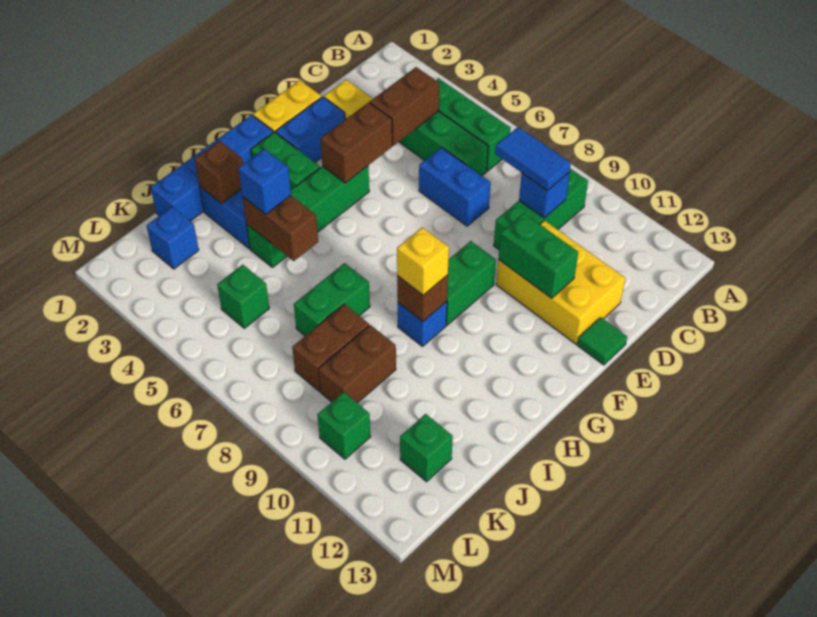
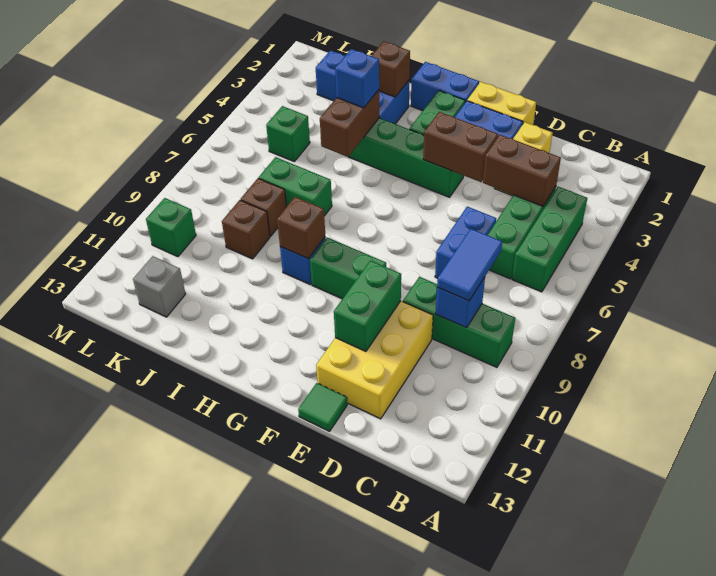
blue 1x4 brick [151,115,273,221] -> blue 1x2 brick [411,62,479,111]
yellow 1x1 brick [397,227,449,295] -> none
brown 1x2 brick [292,304,369,391] -> brown 1x1 brick [241,178,286,236]
brown 1x2 brick [318,325,396,403] -> brown 1x1 brick [222,200,270,259]
green 1x1 brick [400,414,453,482] -> grey 1x1 brick [133,256,185,317]

